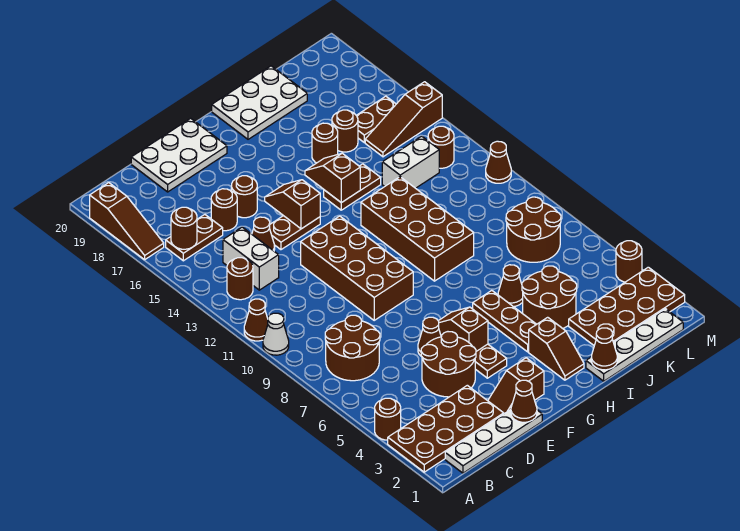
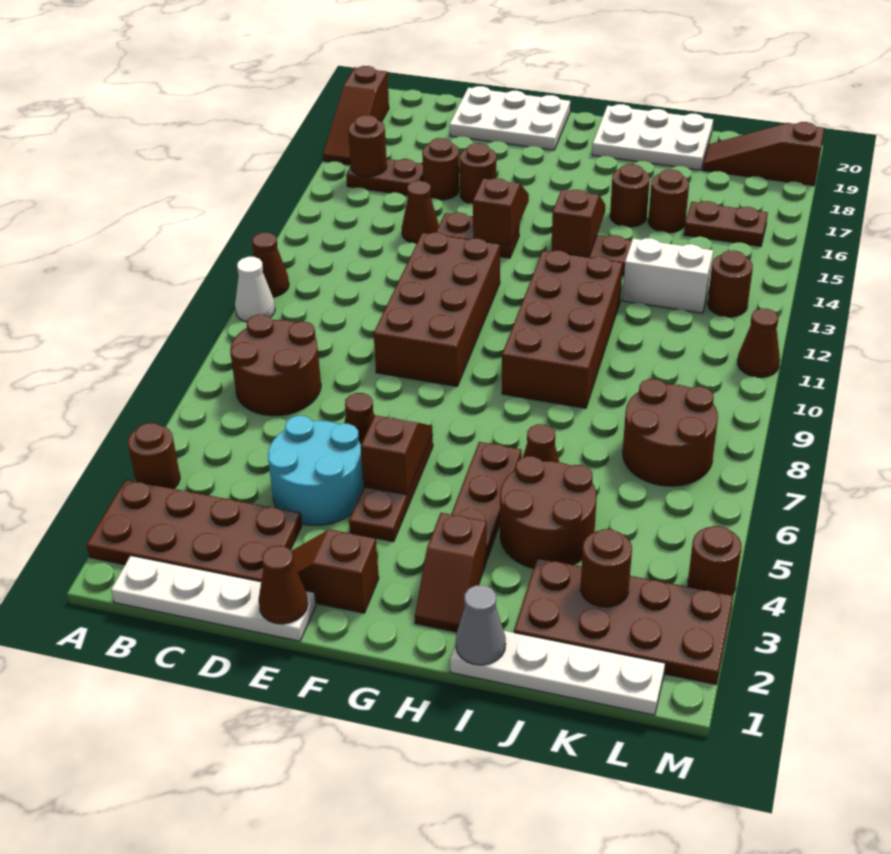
brown 1x1 round brick [227,258,253,300] -> brown 1x1 round brick moved to [580,529,632,607]
white 1x2 brick [223,227,279,290] -> none
brown 2x2 round brick [421,332,476,397] -> cyan 2x2 round brick [268,416,364,525]
brown 1x1 cone [591,328,617,370] -> grey 1x1 cone [456,585,506,665]
brown 1x3 slope [365,82,442,157] -> brown 1x3 slope moved to [703,122,824,186]

